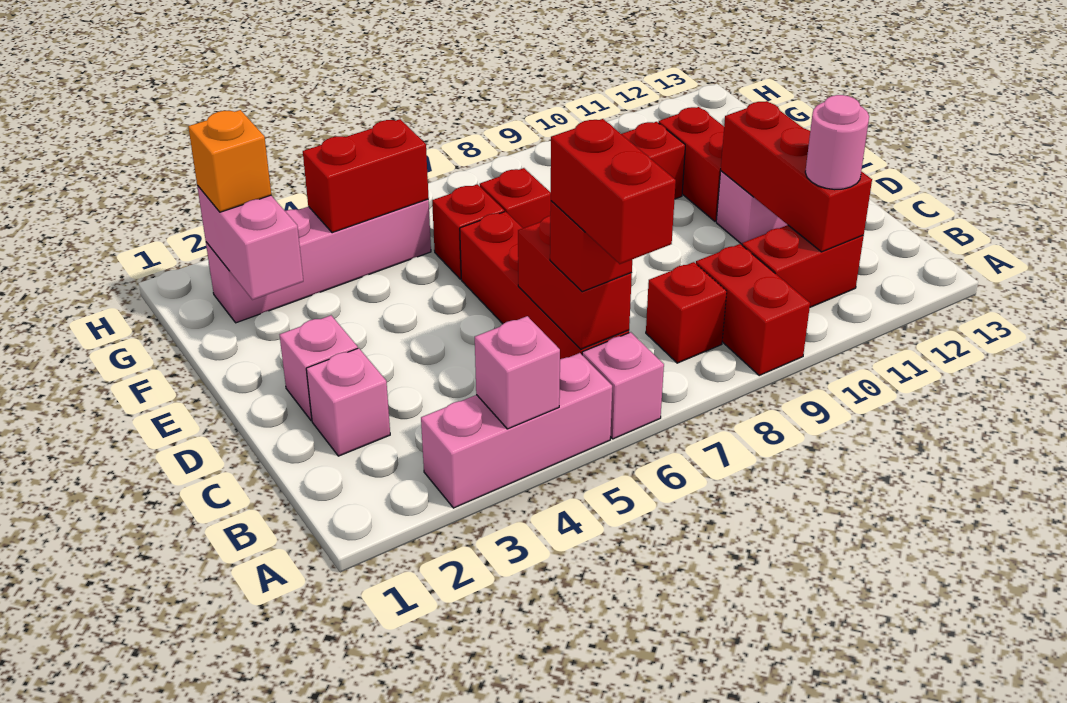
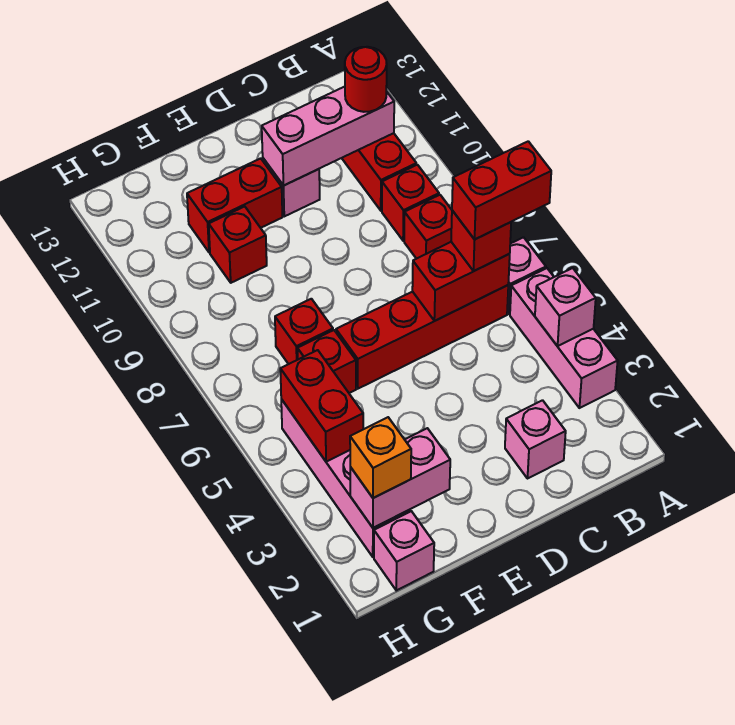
red 1x2 brick [696,244,810,375] -> red 1x1 brick [382,165,439,241]
red 1x3 brick [721,101,872,252] -> pink 1x3 brick [262,87,394,186]
pink 1x1 round brick [805,95,869,190] -> red 1x1 round brick [345,47,387,112]
pink 1x1 brick [280,315,358,421] -> pink 1x1 brick moved to [374,511,434,591]

